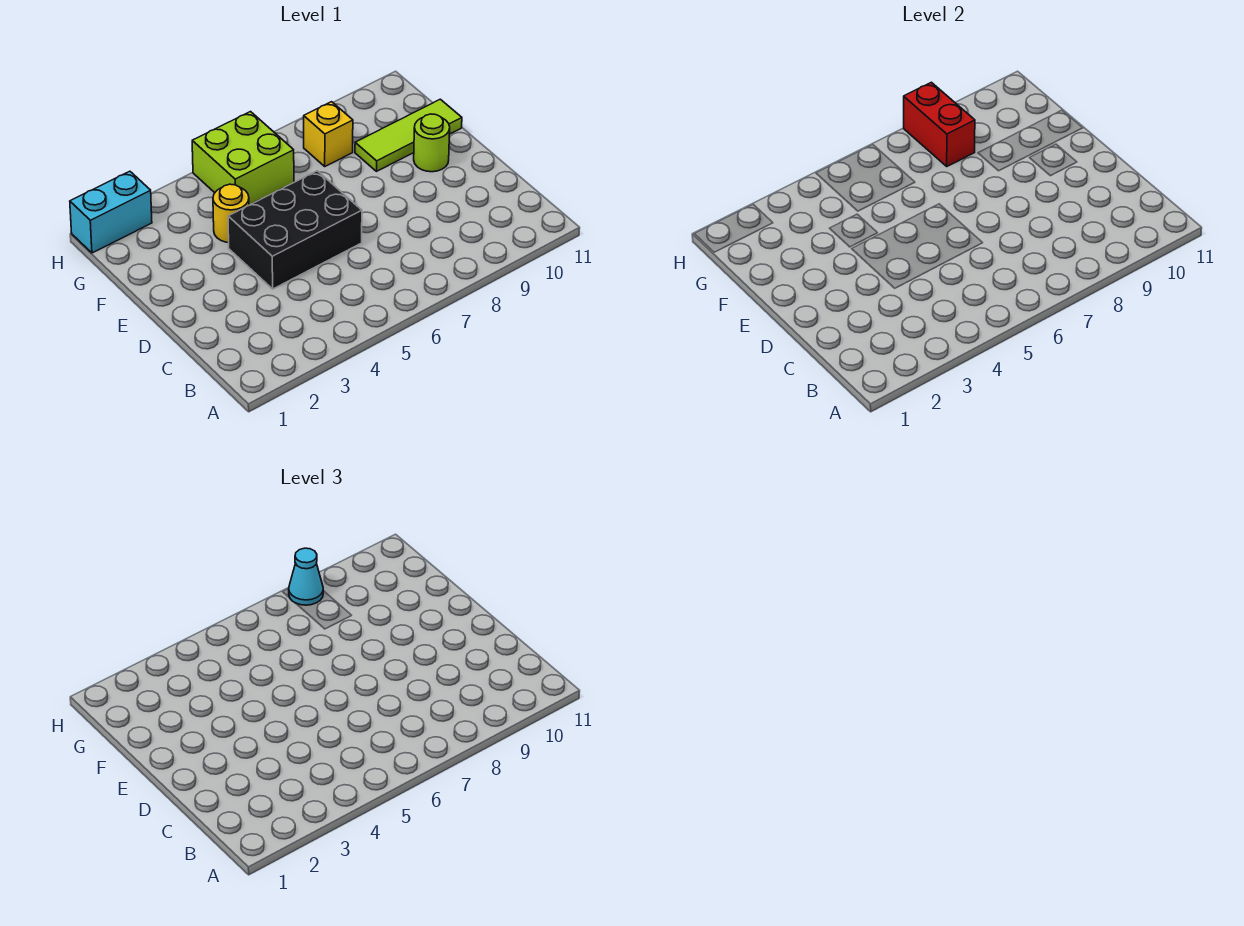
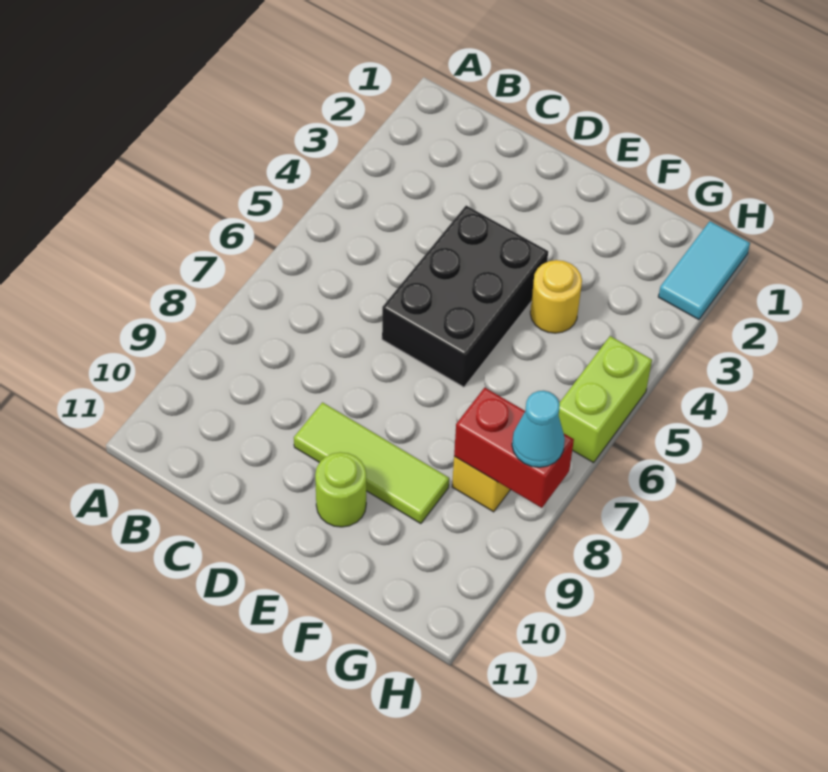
lime 1x3 tile [355,99,462,171] -> lime 1x3 tile turned to [294,402,449,524]
lime 2x2 brick [192,112,294,205] -> lime 1x2 brick [559,336,652,463]
cyan 1x2 brick [70,171,152,253] -> cyan 1x2 tile [658,221,750,320]

